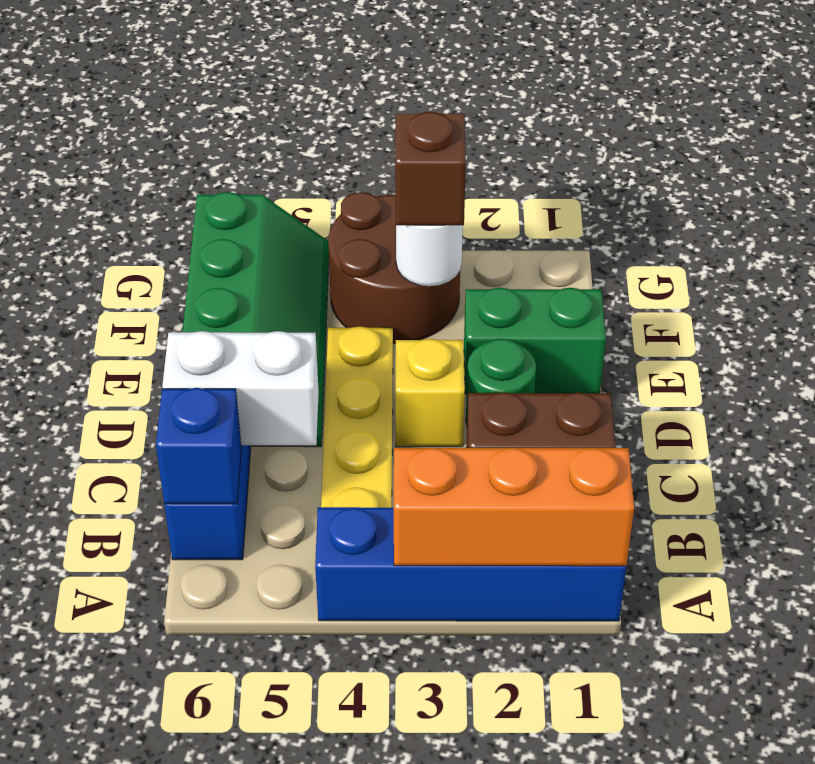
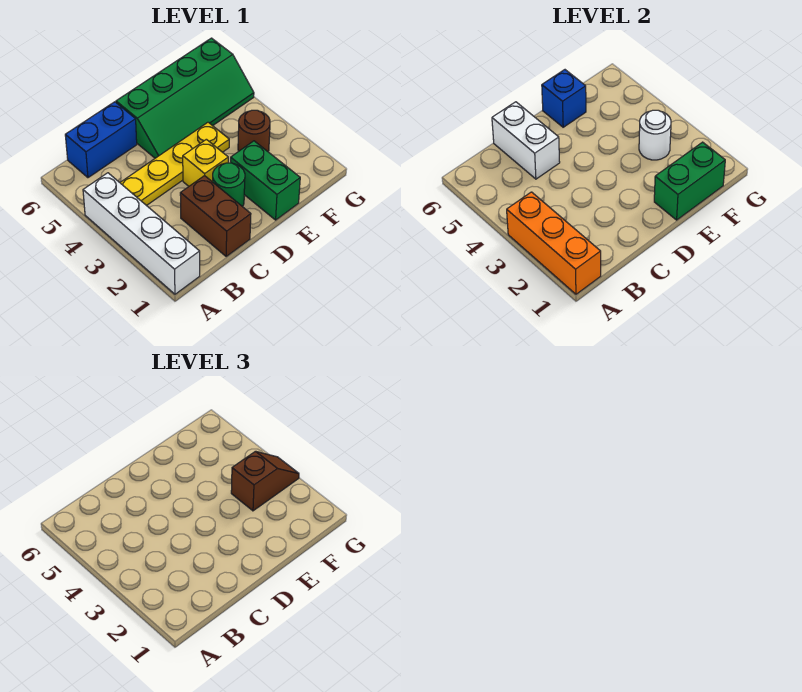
blue 1x4 brick [315,507,626,621] -> white 1x4 brick [83,173,200,294]
blue 1x1 brick [156,388,241,504] -> blue 1x1 brick moved to [542,70,586,127]
none -> green 1x2 brick [654,142,725,220]
brown 2x2 round brick [328,192,460,344] -> brown 1x1 round brick [238,110,270,151]

